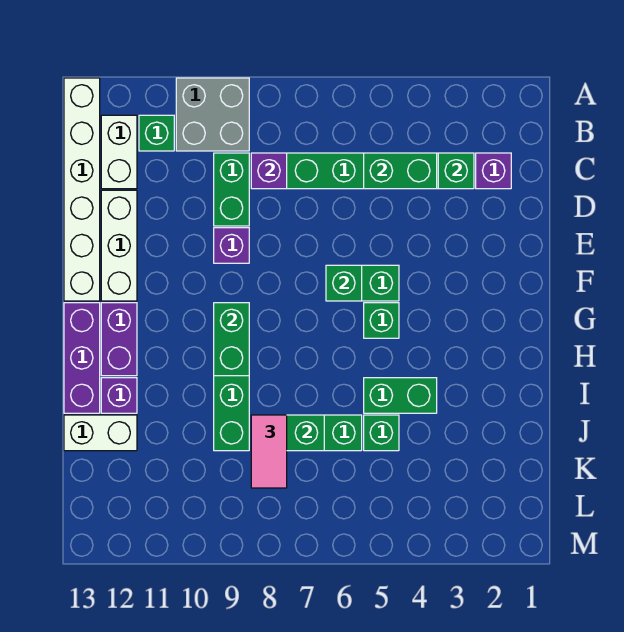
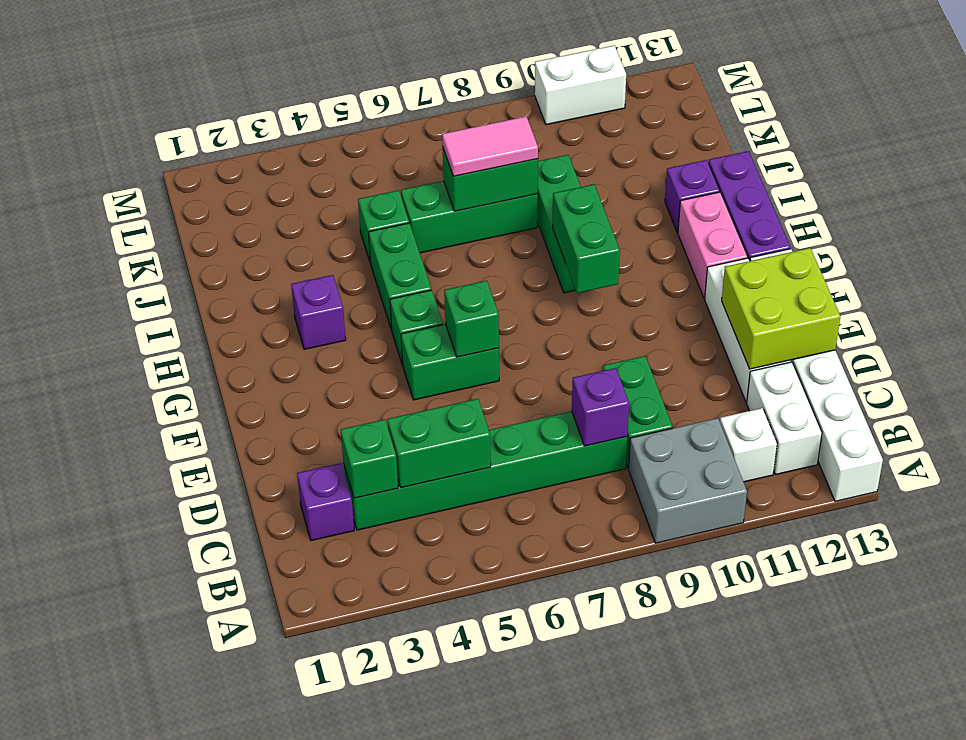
green 1x1 brick [139,115,174,151] -> white 1x1 brick [720,408,777,482]
none -> lime 2x2 brick [722,248,840,369]
purple 1x1 brick [214,228,249,263] -> purple 1x1 brick moved to [291,275,346,349]
purple 1x2 brick [101,303,137,376] -> pink 1x2 brick [678,192,748,299]
green 1x2 brick [364,378,437,413] -> green 1x2 brick turned to [369,223,431,330]
pink 1x2 tile [251,415,287,488] -> pink 1x2 tile turned to [442,116,538,176]
white 1x2 brick [64,415,137,451] -> white 1x2 brick moved to [535,45,626,125]

